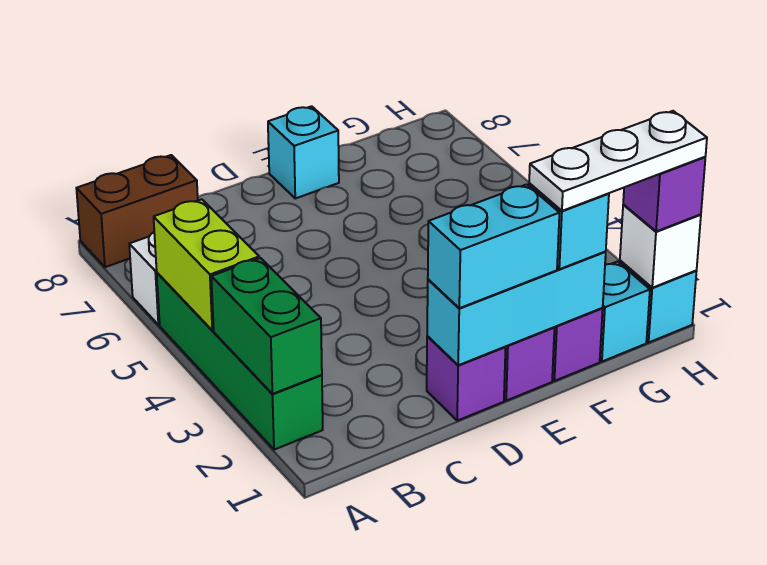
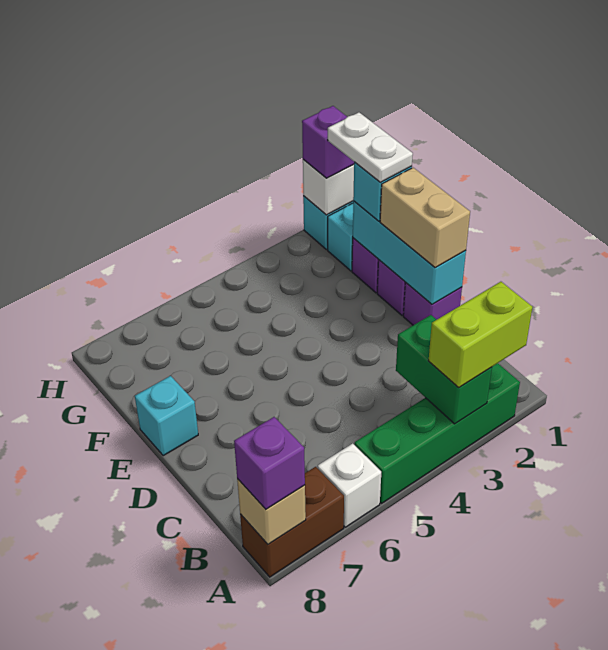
green 1x2 brick [211,258,322,394] -> green 1x2 brick turned to [396,315,492,424]
lime 1x2 brick [154,199,259,330] -> lime 1x2 brick moved to [429,282,532,388]
brown 1x2 brick [76,155,198,267] -> brown 1x2 brick turned to [240,467,344,577]
none -> tan 1x1 brick [237,479,306,544]
none -> purple 1x1 brick [234,417,305,509]
cyan 1x2 brick [428,184,559,308] -> tan 1x2 brick [380,168,470,268]
white 1x3 plate [529,111,707,211] -> white 1x2 plate [328,112,413,183]

